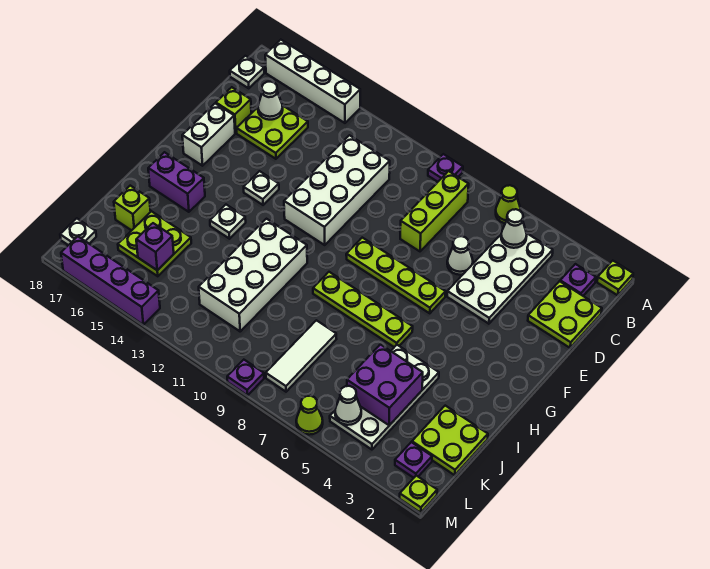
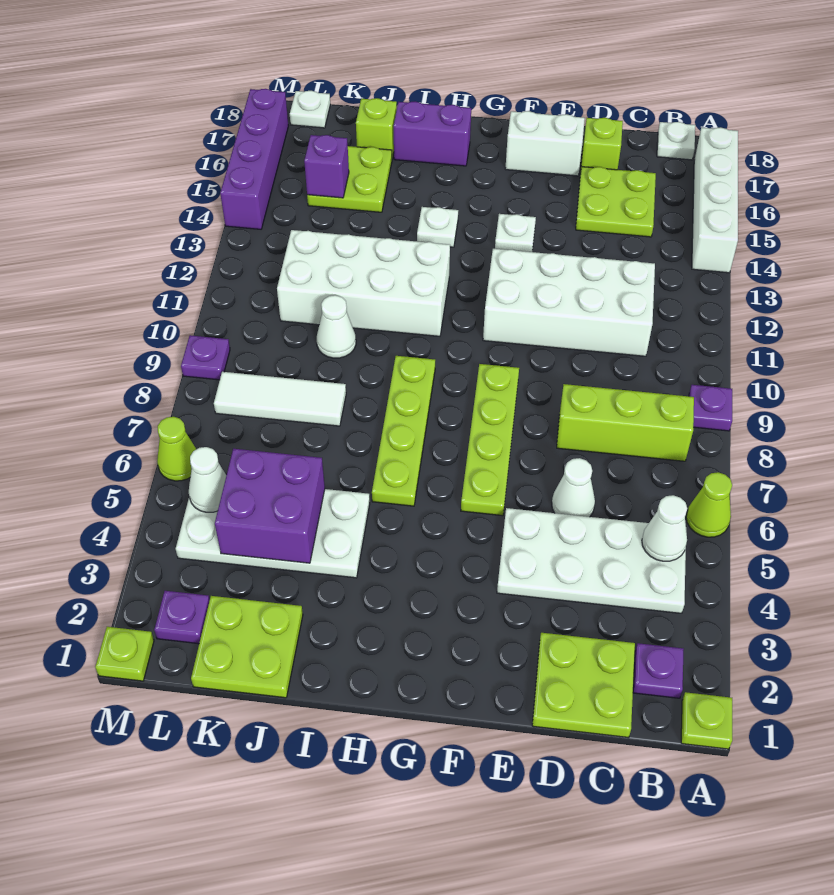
white 1x1 cone [258,82,283,120] -> white 1x1 cone moved to [317,295,356,358]
purple 1x2 brick [148,152,205,212] -> purple 1x2 brick turned to [394,102,471,166]

